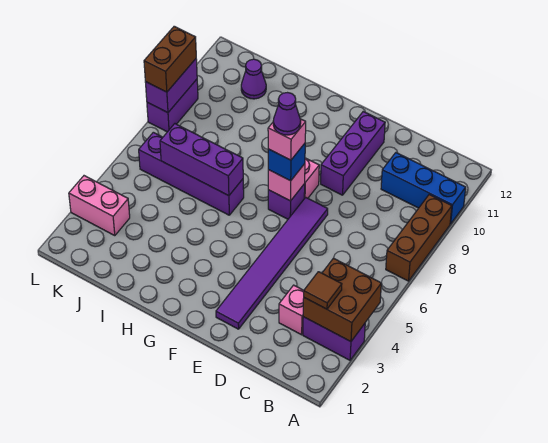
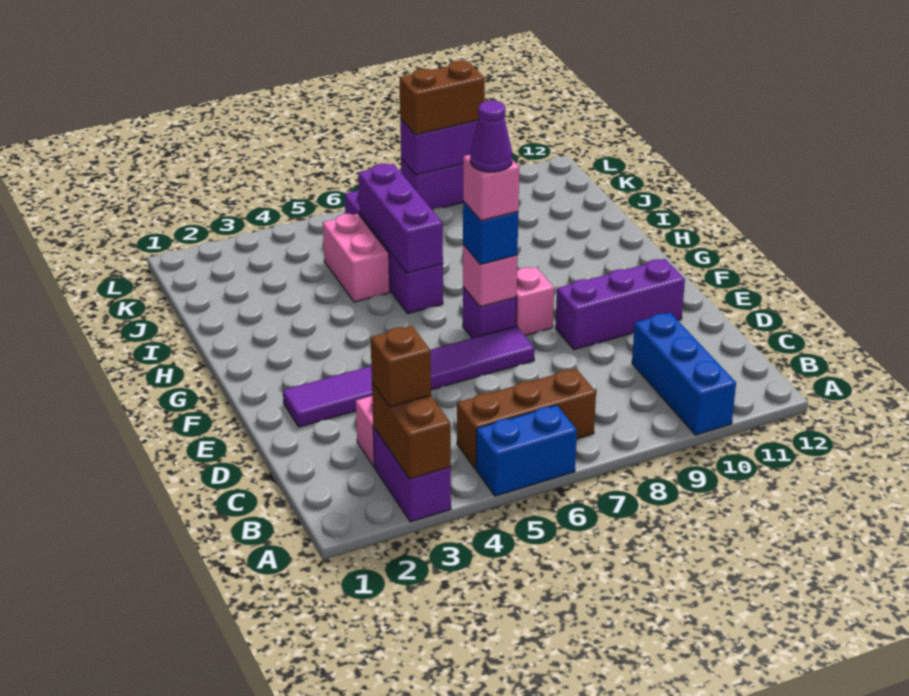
brown 2x2 brick [303,258,381,342] -> brown 1x2 brick [372,383,451,479]
none -> blue 1x2 brick [476,405,577,496]
brown 1x3 brick [386,195,452,281] -> brown 1x3 brick moved to [457,369,596,469]
brown 1x1 tile [304,272,342,309] -> brown 1x1 brick [370,326,431,407]
purple 1x1 cone [241,59,266,99] -> none
pink 1x2 brick [69,176,130,236] -> pink 1x2 brick moved to [323,214,389,302]

